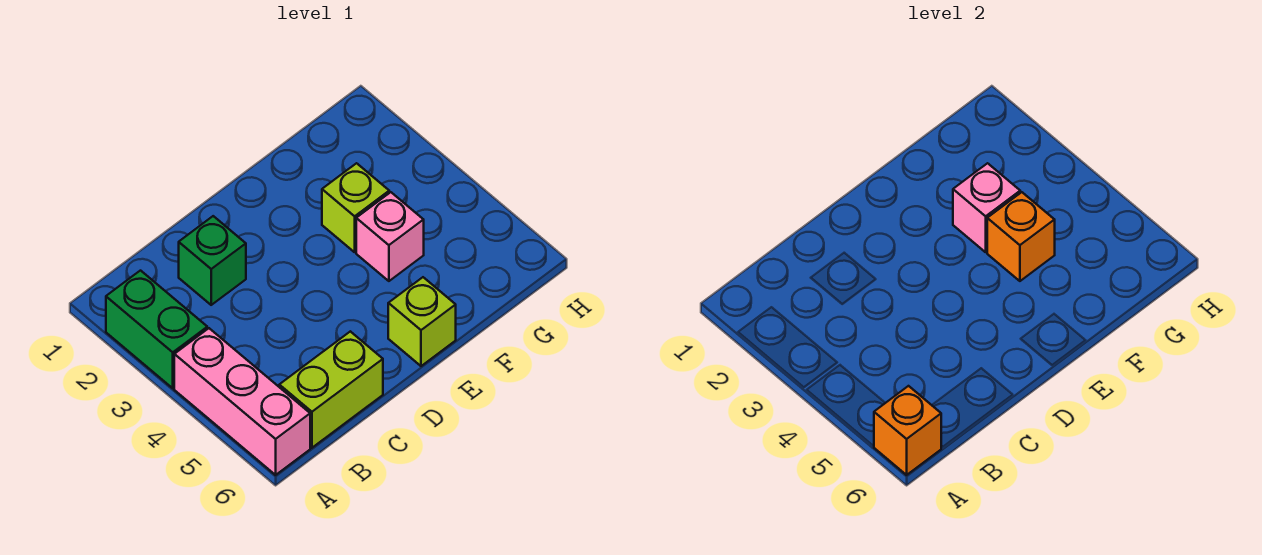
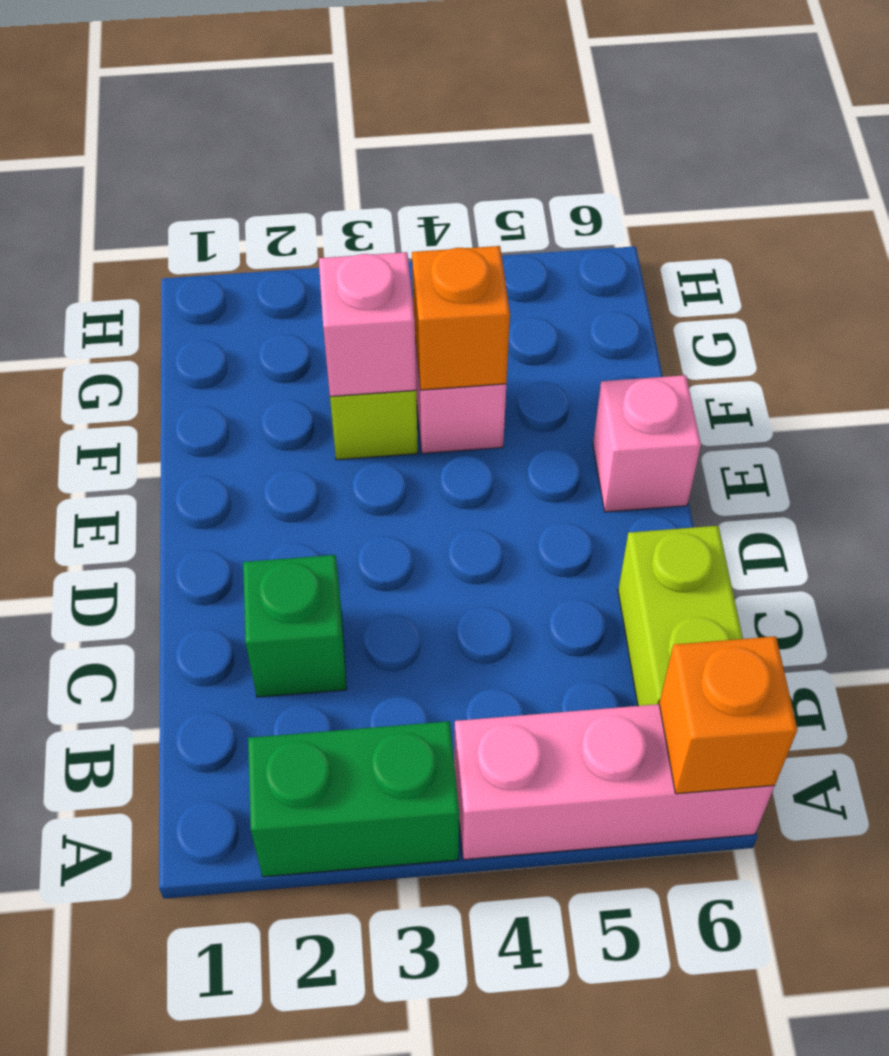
lime 1x1 brick [388,277,456,366] -> pink 1x1 brick [593,375,701,512]

